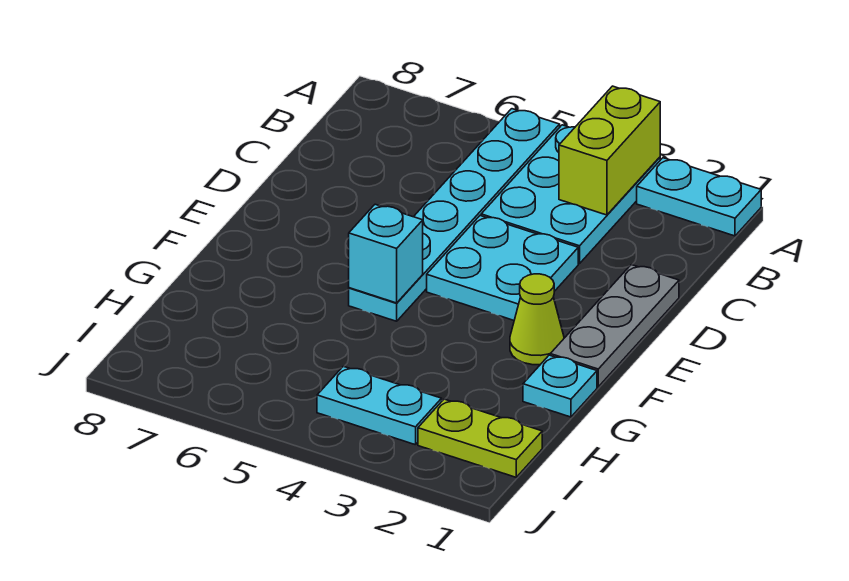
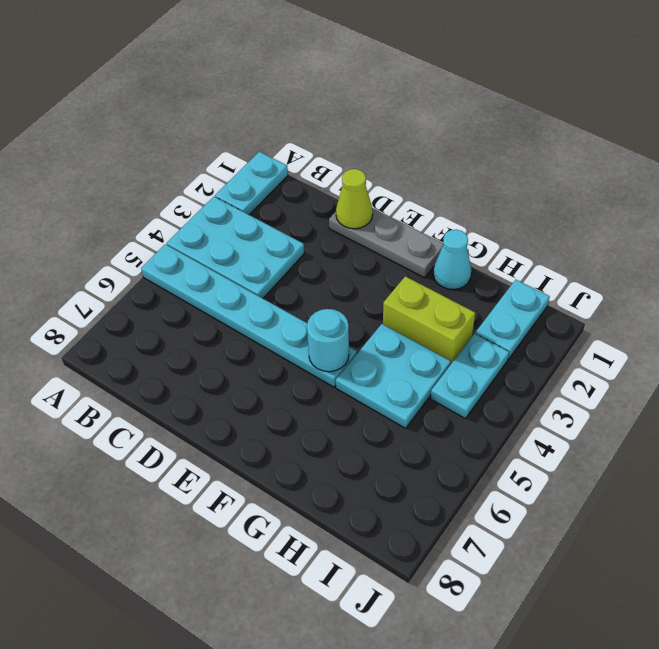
lime 1x2 brick [559,86,660,215] -> lime 1x2 brick moved to [383,276,475,364]
cyan 2x2 plate [427,216,578,320] -> cyan 2x2 plate moved to [336,324,451,428]
lime 1x1 cone [510,274,564,365] -> lime 1x1 cone moved to [336,169,373,229]
cyan 1x1 brick [349,204,423,303] -> cyan 1x1 round brick [307,309,349,372]
cyan 1x1 plate [523,355,597,417] -> cyan 1x1 cone [433,230,471,289]
lime 1x2 plate [418,399,542,477] -> cyan 1x2 plate [475,280,550,359]

